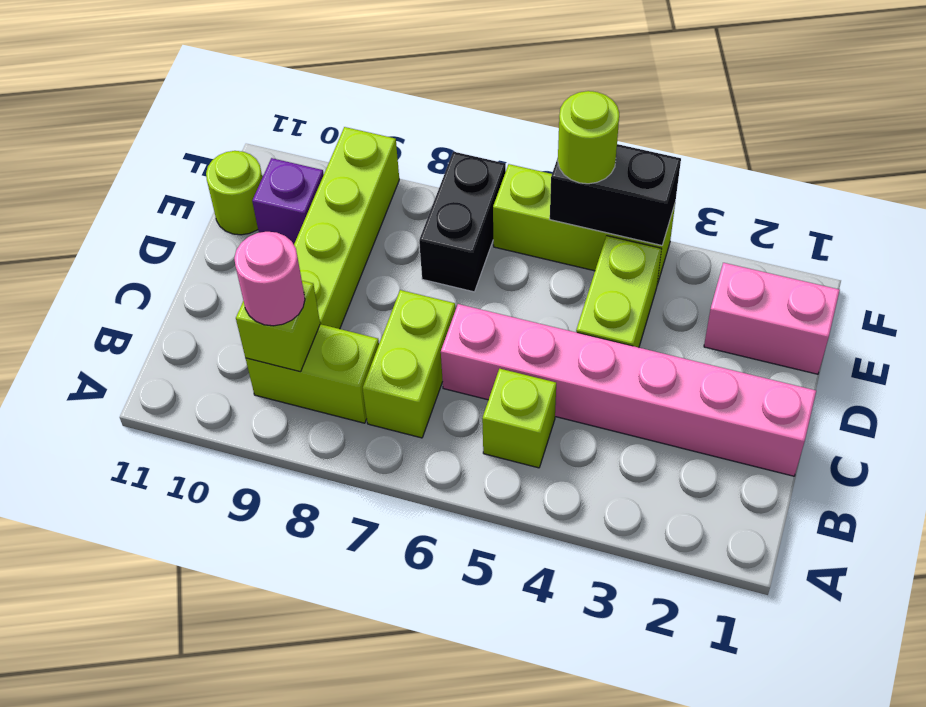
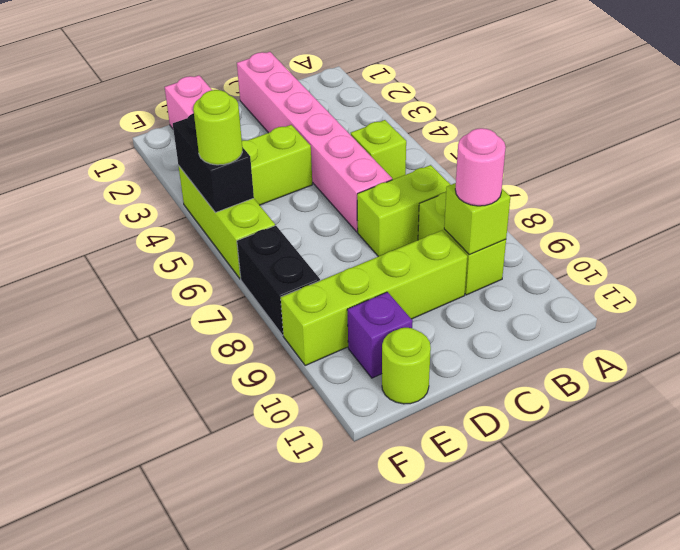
black 1x2 brick [419,152,506,292] -> black 1x2 brick turned to [237,226,320,335]

